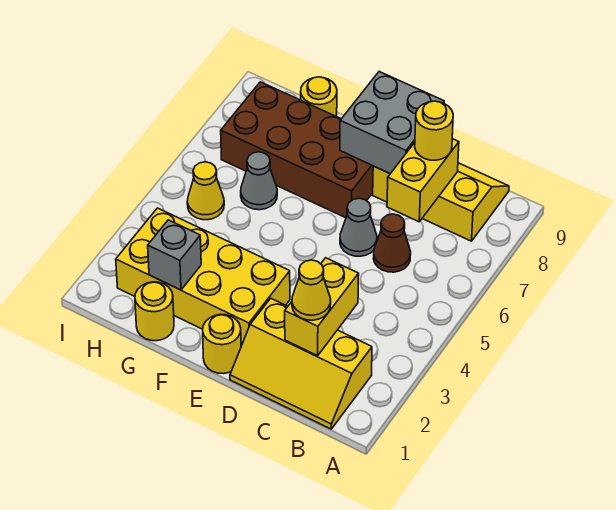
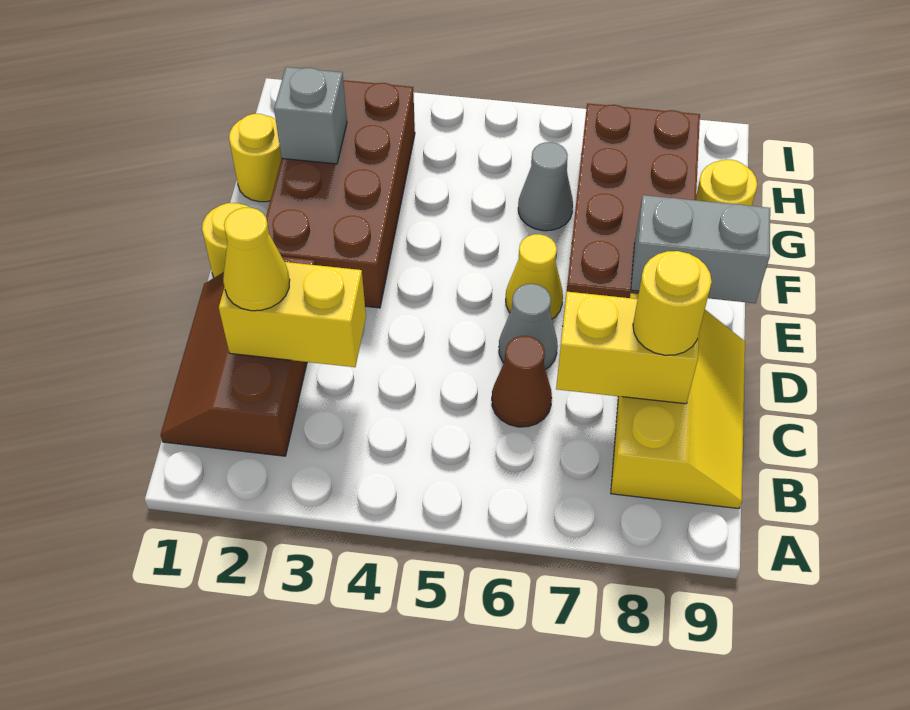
yellow 2x3 slope [230,298,372,429] -> brown 2x3 slope [161,257,315,456]
grey 2x2 brick [340,72,444,174] -> grey 1x2 brick [631,195,770,303]
yellow 2x4 brick [116,208,290,346] -> brown 2x4 brick [266,80,415,308]
yellow 1x1 cone [187,162,224,220] -> yellow 1x1 cone moved to [506,234,563,319]

